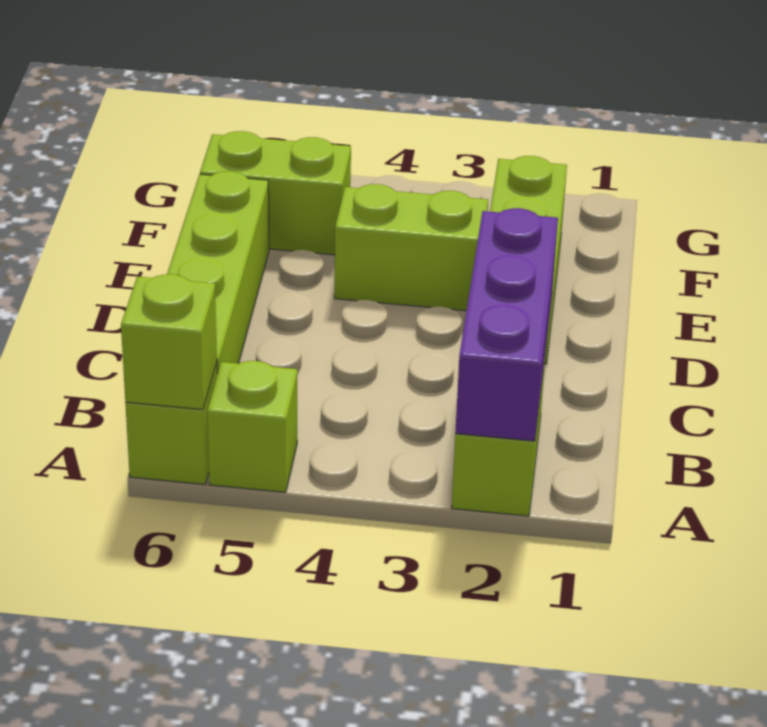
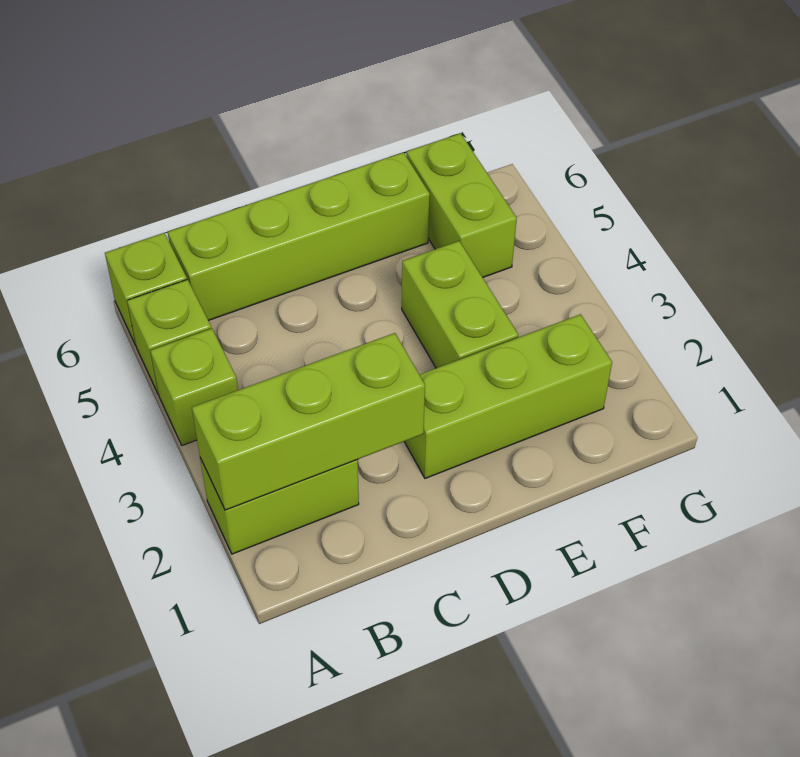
purple 1x3 brick [455,208,558,441] -> lime 1x3 brick [192,333,425,510]
lime 1x1 brick [121,274,217,410] -> lime 1x1 brick moved to [150,328,238,445]

